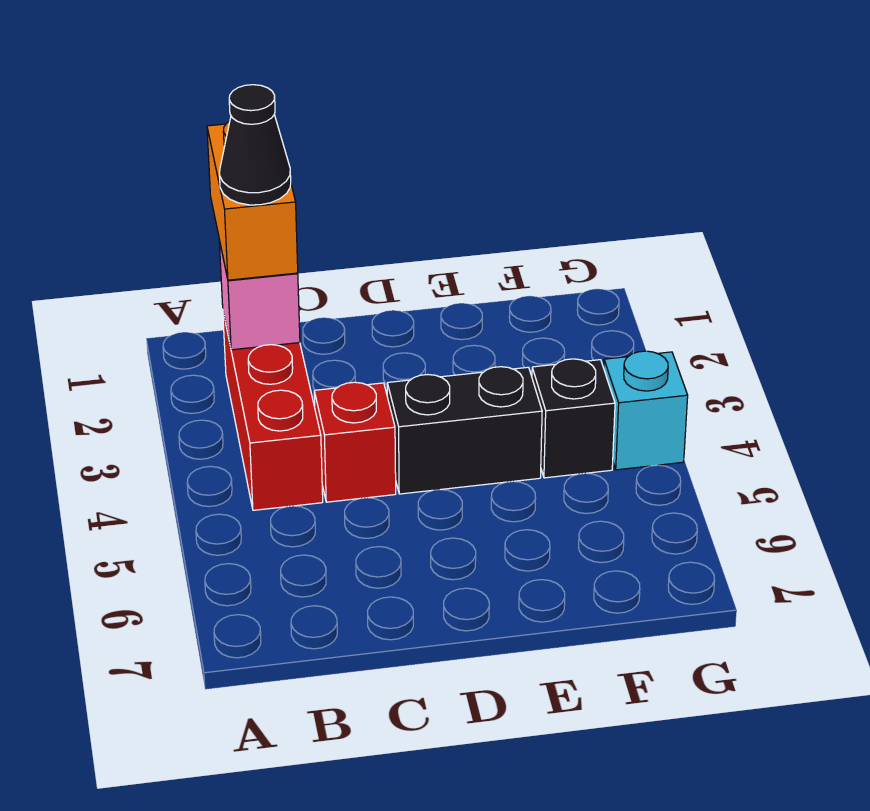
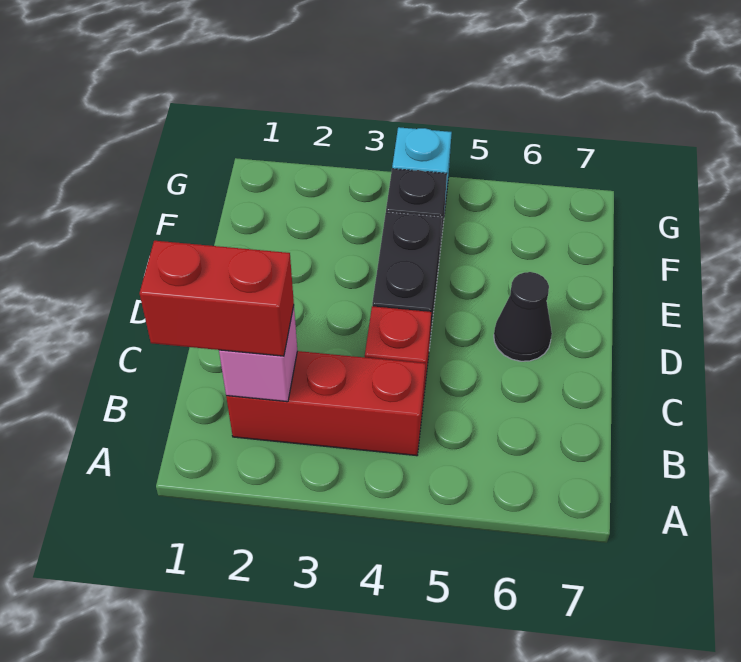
orange 1x2 brick [207,122,298,280] -> red 1x2 brick [140,241,294,356]
black 1x1 cone [220,85,291,205] -> black 1x1 cone moved to [494,272,552,361]

